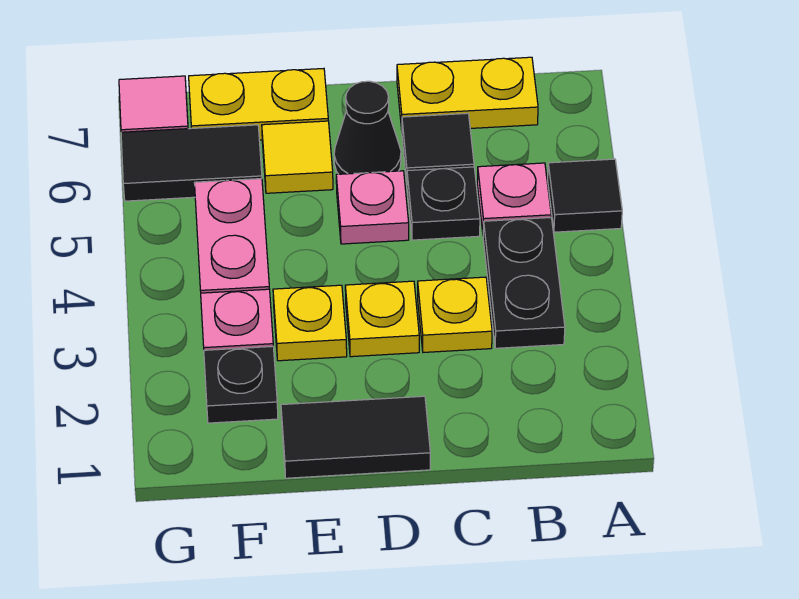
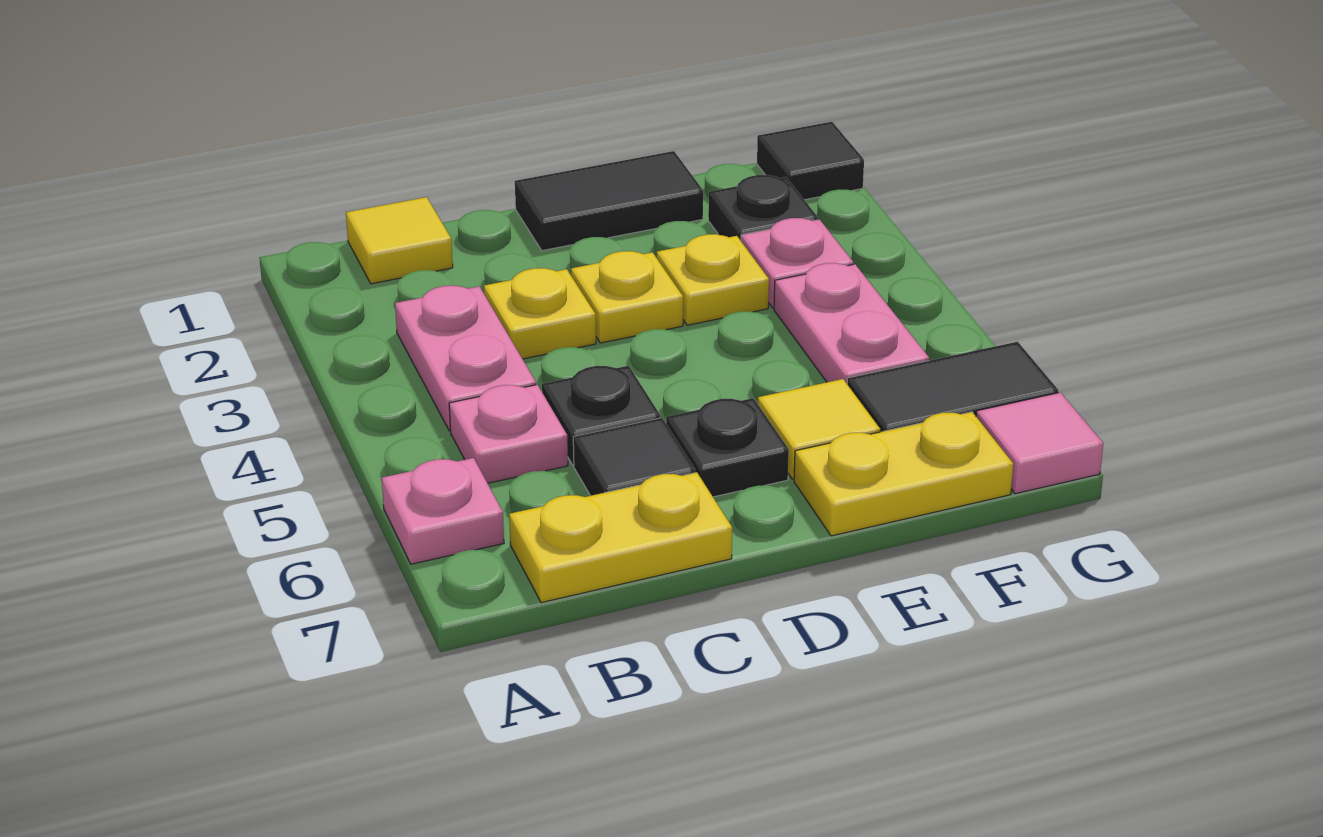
black 1x1 tile [548,159,622,232] -> black 1x1 tile moved to [757,122,864,200]
none -> yellow 1x1 tile [346,197,453,284]
black 1x2 plate [483,218,565,348] -> pink 1x2 plate [395,285,536,431]
pink 1x1 plate [336,171,409,244] -> pink 1x1 plate moved to [382,458,504,564]
black 1x1 cone [334,81,401,174] -> black 1x1 plate [666,398,789,497]

